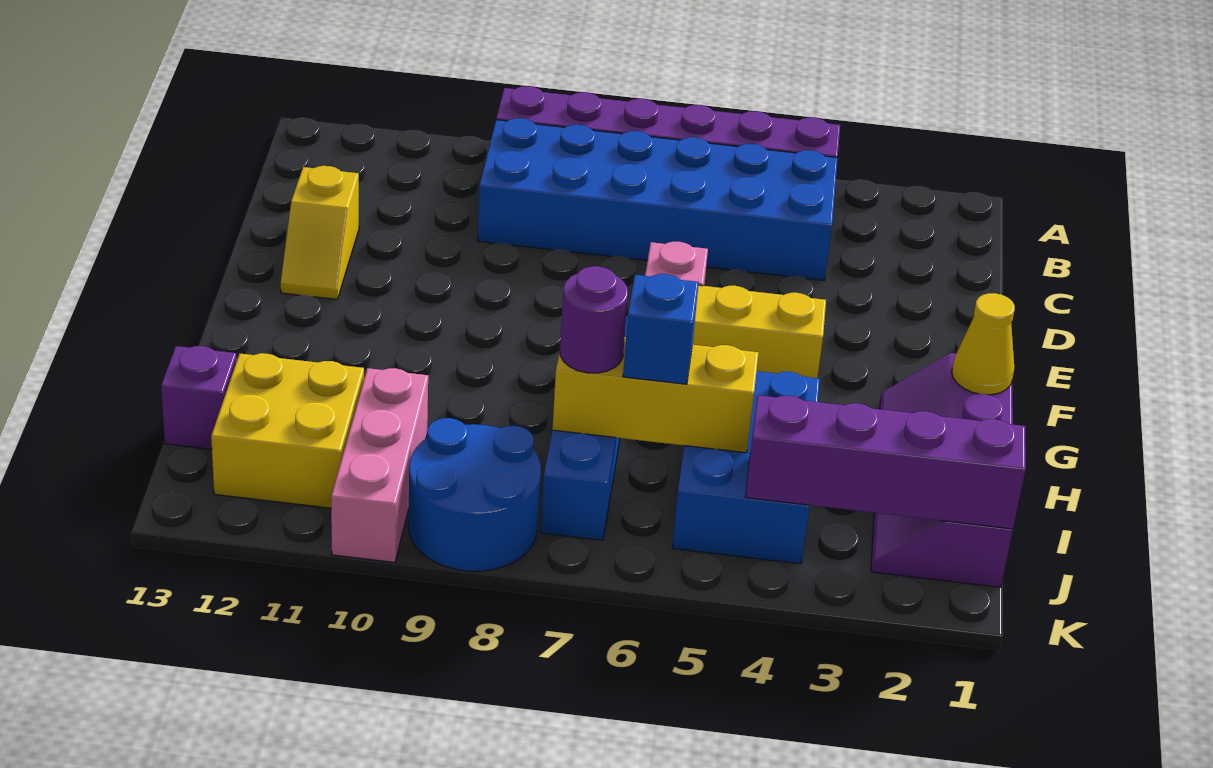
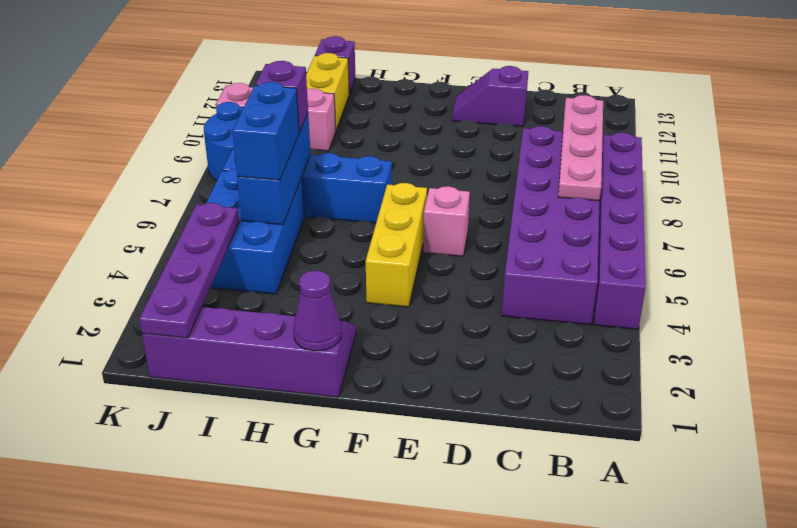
blue 2x6 brick [478,118,838,280] -> purple 2x6 brick [502,126,600,325]
none -> pink 1x4 plate [558,95,603,201]
yellow 1x2 slope [281,166,359,299] -> purple 1x2 slope [452,66,528,127]
yellow 1x1 cone [952,293,1015,395] -> purple 1x1 cone [293,271,342,351]
blue 2x3 brick [672,371,820,564] -> blue 2x3 brick turned to [206,169,304,294]
yellow 1x3 brick [552,337,759,453] -> blue 1x3 brick [237,113,311,225]
blue 1x1 brick [623,274,699,384] -> blue 1x2 brick [232,82,299,180]
purple 1x1 round brick [560,266,628,373] -> purple 1x1 brick [256,61,308,132]
yellow 2x2 brick [211,353,364,508] -> yellow 1x2 brick [306,53,349,130]
purple 1x4 brick [746,395,1026,529] -> purple 1x4 plate [139,203,239,338]

